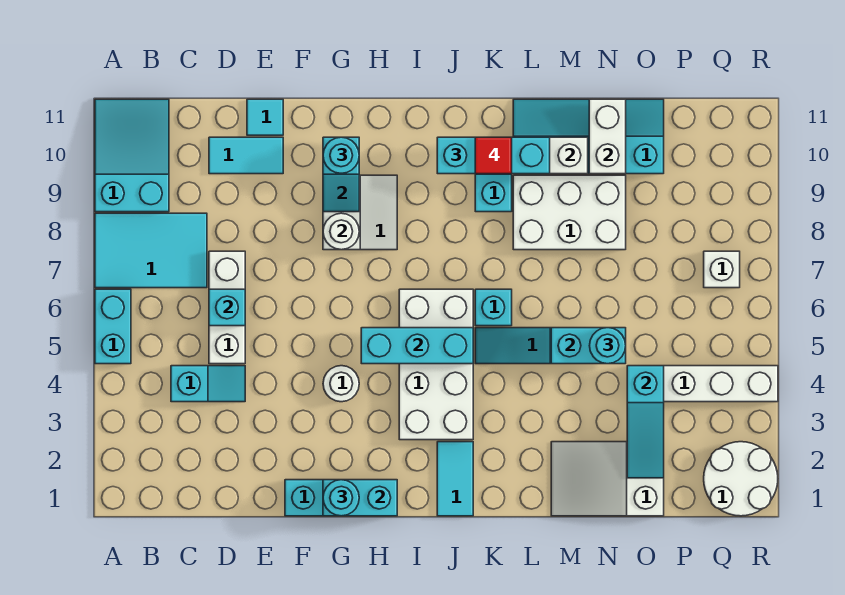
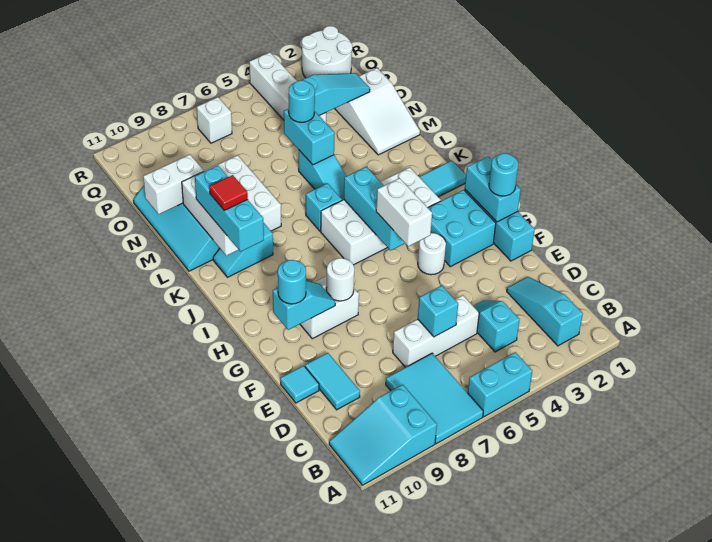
none -> cyan 1x3 slope [507,277,583,346]
none -> cyan 2x2 brick [428,190,496,267]
none -> white 1x2 brick [376,178,432,247]

